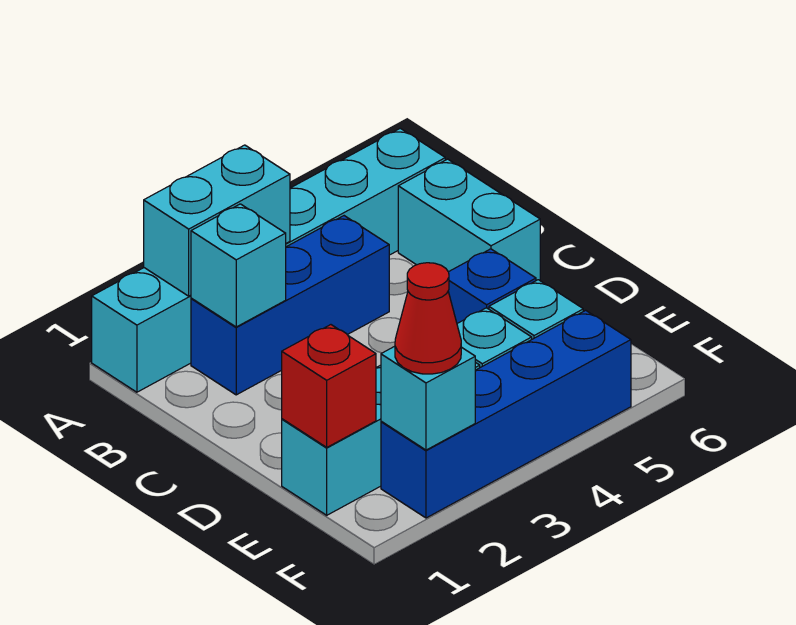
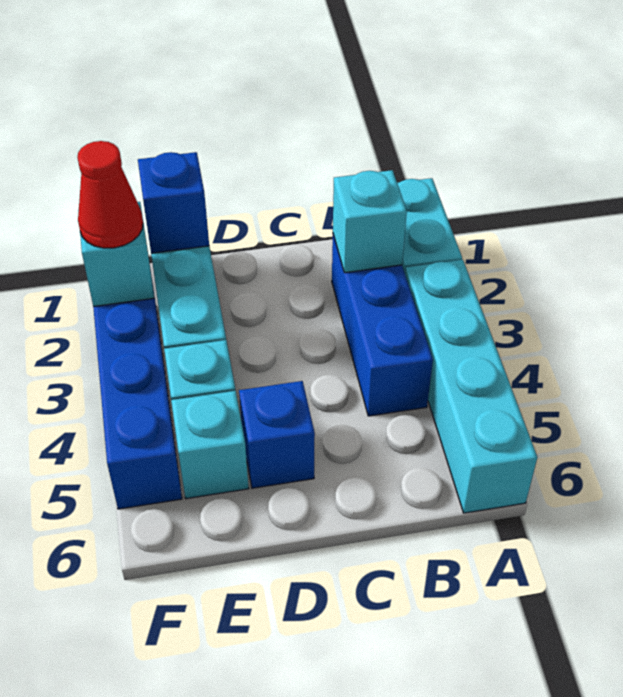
cyan 1x2 brick [144,145,290,296] -> none
cyan 1x2 brick [398,159,540,281] -> none
red 1x1 brick [282,325,376,447] -> blue 1x1 brick [138,152,209,253]

